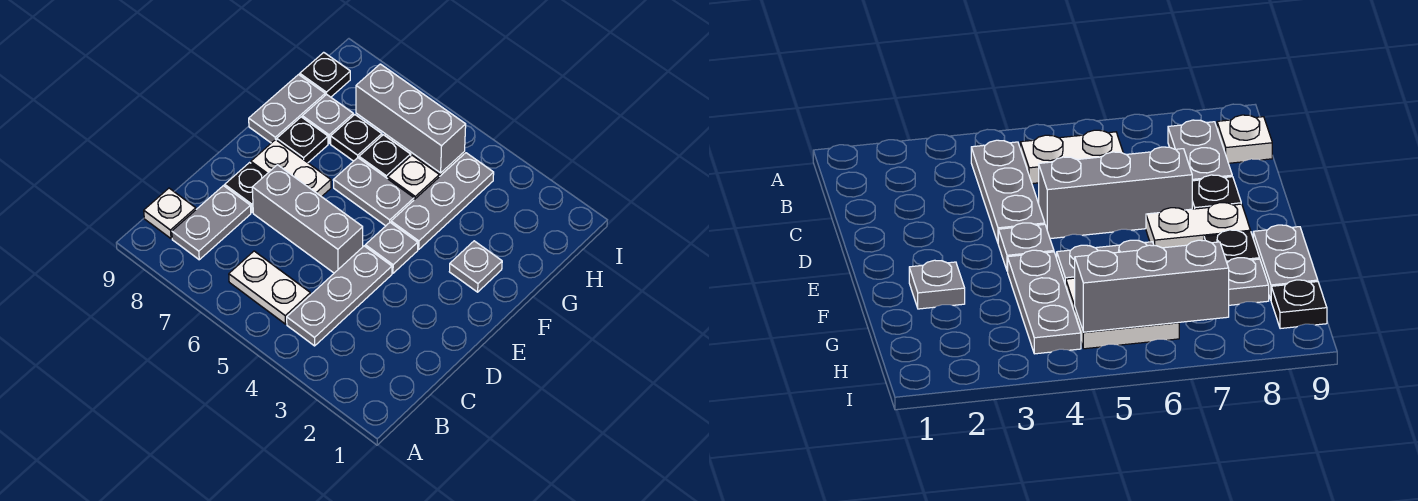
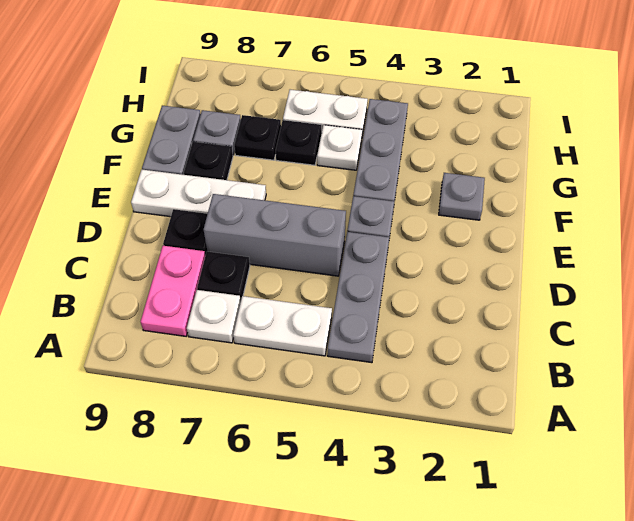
grey 1x2 plate [172,186,251,260] -> pink 1x2 plate [140,246,205,336]
white 1x1 plate [144,188,196,238] -> white 1x1 plate moved to [187,290,241,343]
white 1x2 plate [251,140,331,197] -> white 1x3 plate [131,170,266,217]
grey 1x2 plate [333,158,414,226] -> none
grey 1x3 brick [356,64,466,173] -> none
black 1x1 plate [300,52,350,97] -> black 1x1 plate moved to [197,251,250,300]

